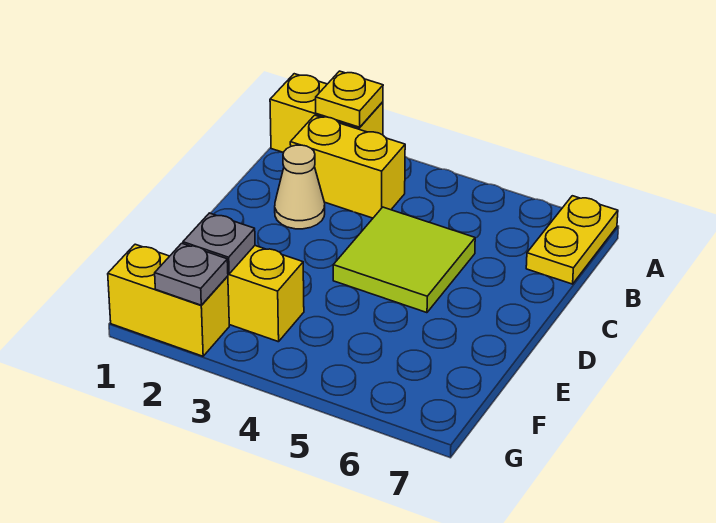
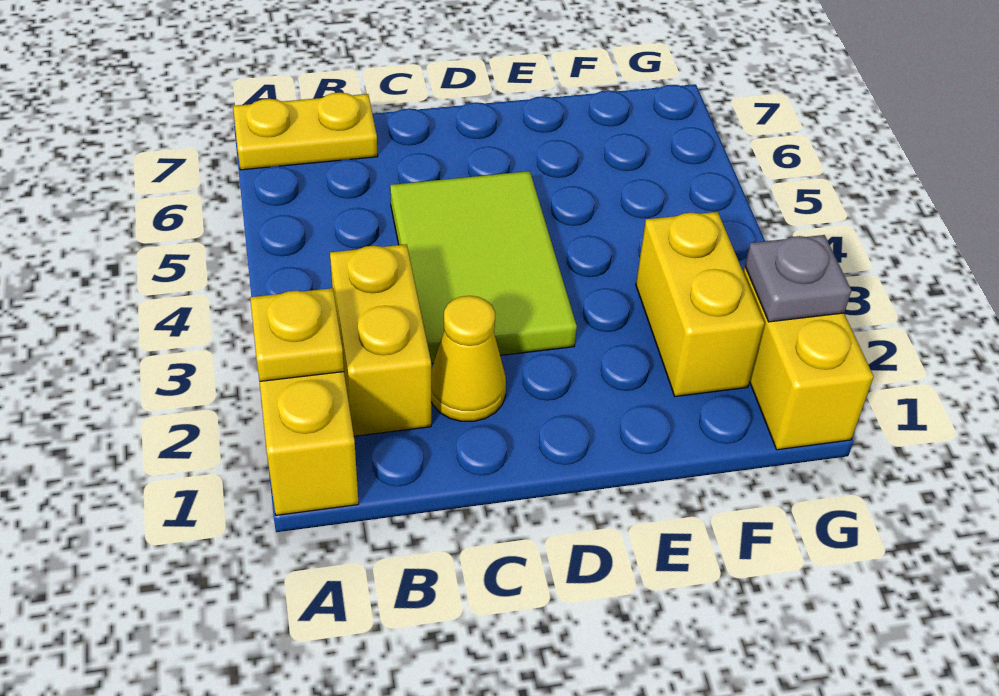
tan 1x1 cone [275,145,325,229] -> yellow 1x1 cone [431,296,506,421]
lime 2x2 tile [333,207,475,313] -> lime 2x3 tile [390,171,577,364]
grey 1x1 plate [183,213,255,274] -> none

